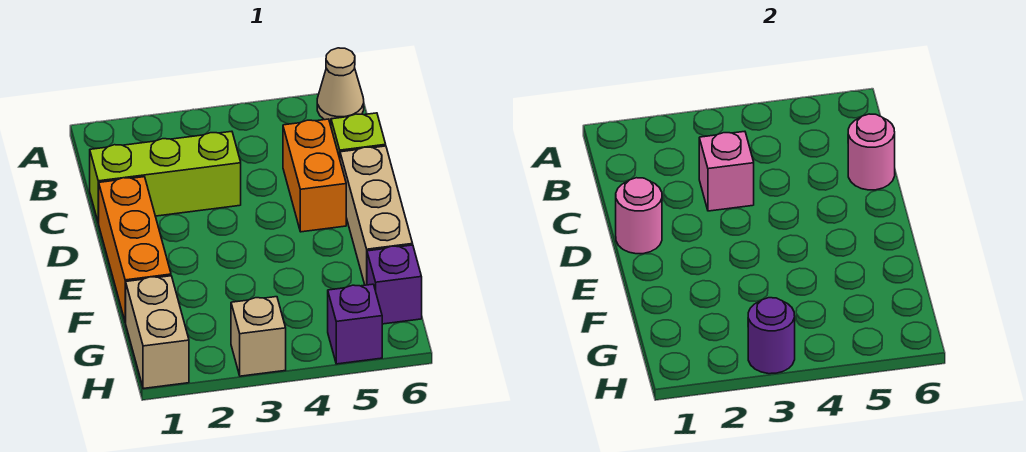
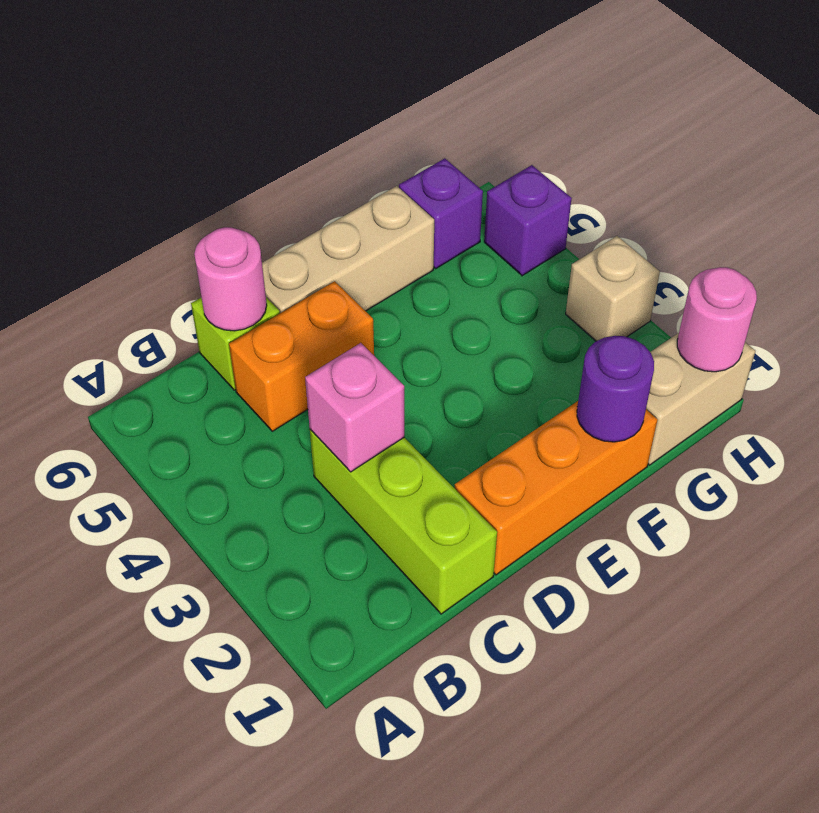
tan 1x1 cone [317,48,364,123] -> none
pink 1x1 round brick [616,178,662,254] -> pink 1x1 round brick moved to [677,267,757,372]
purple 1x1 round brick [748,298,795,374] -> purple 1x1 round brick moved to [577,336,654,442]

